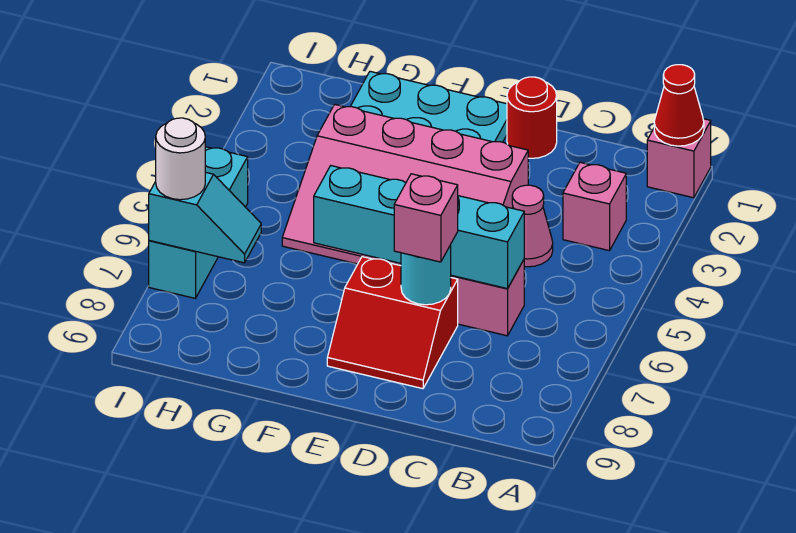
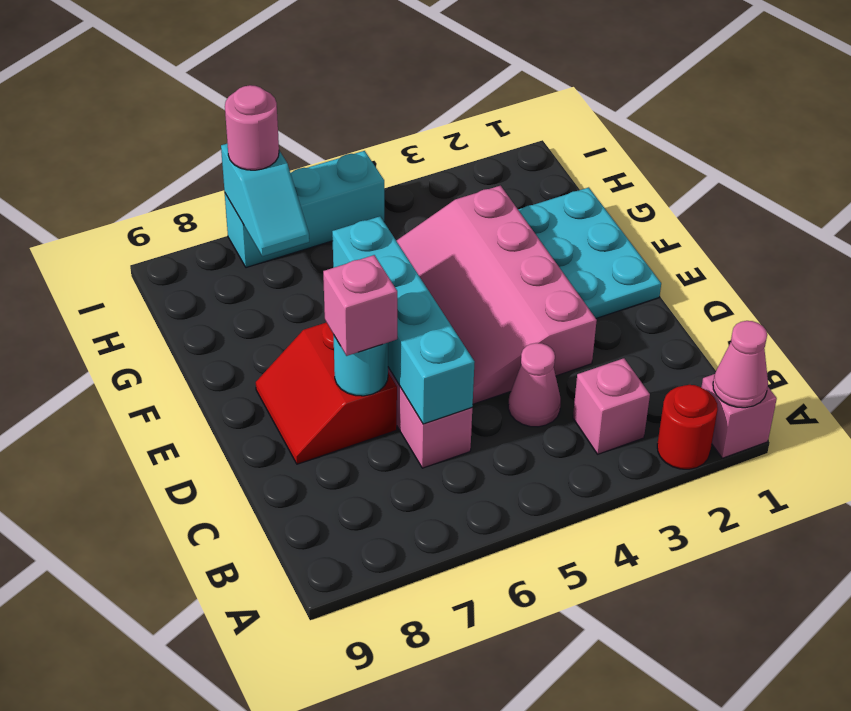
red 1x1 cone [654,65,704,146] -> pink 1x1 cone [713,321,768,408]
red 1x1 round brick [507,77,557,158] -> red 1x1 round brick moved to [657,385,718,469]
white 1x1 round brick [156,118,205,200] -> pink 1x1 round brick [225,85,279,170]

